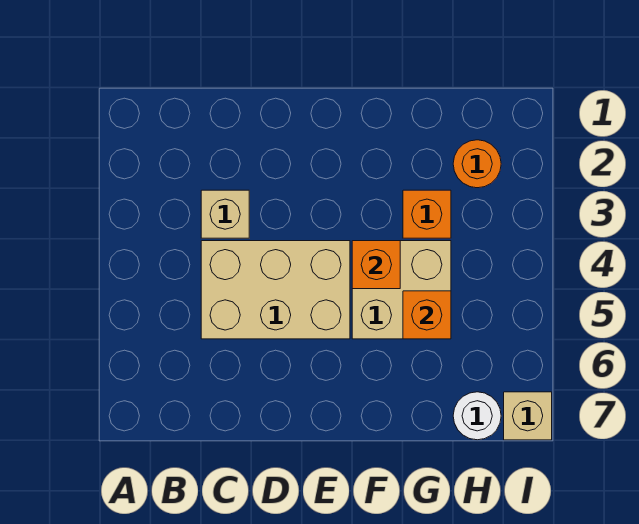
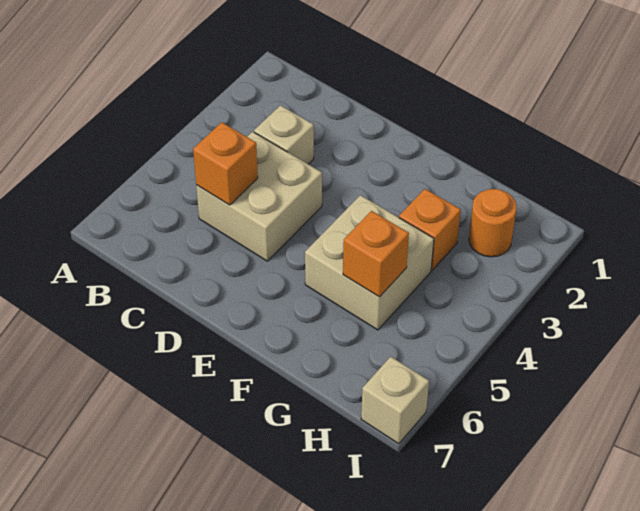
tan 2x3 brick [201,241,350,339] -> tan 2x2 brick [196,132,322,261]
orange 1x1 brick [352,241,400,289] -> orange 1x1 brick moved to [193,122,258,205]
white 1x1 round brick [453,392,501,440] -> none

